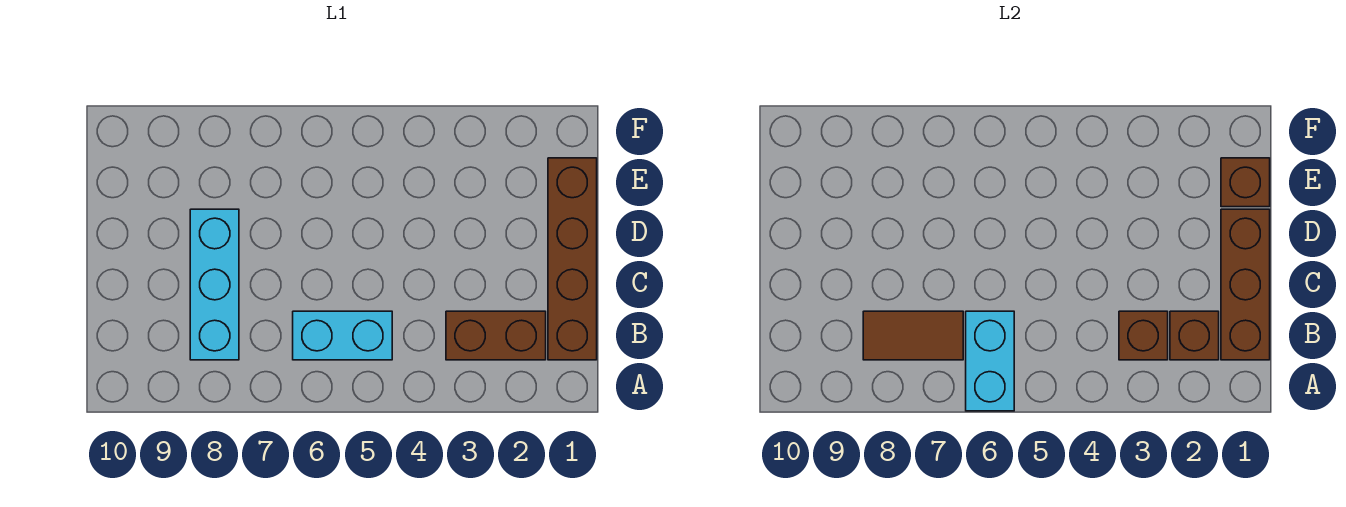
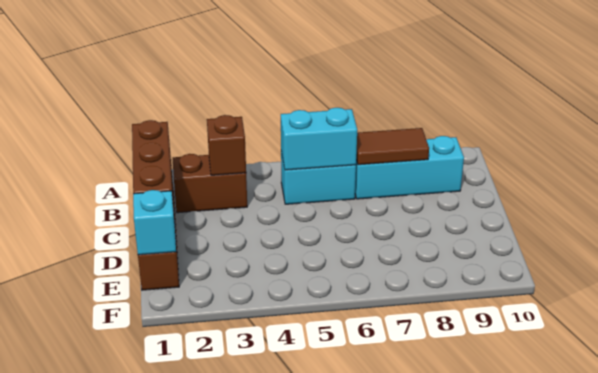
cyan 1x2 brick [966,311,1014,411] -> cyan 1x2 brick turned to [281,108,357,170]
brown 1x1 brick [1170,311,1219,360] -> none
cyan 1x3 brick [190,209,239,360] -> cyan 1x3 brick turned to [355,136,464,199]
brown 1x1 brick [1221,158,1270,207] -> cyan 1x1 brick [133,190,176,255]

